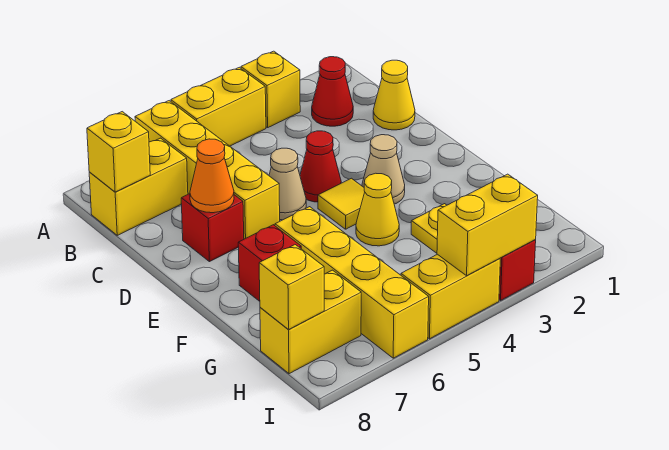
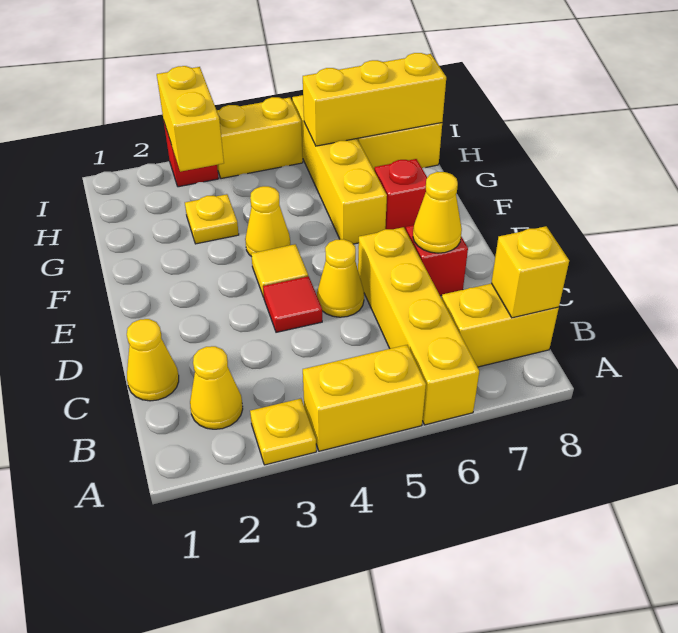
yellow 1x1 brick [241,51,300,128] -> yellow 1x1 plate [250,399,316,465]
red 1x1 cone [312,57,353,126] -> yellow 1x1 cone [190,346,243,429]
red 1x1 cone [300,131,341,202] -> red 1x1 tile [263,276,322,332]
tan 1x1 cone [269,148,306,220] -> yellow 1x1 cone [317,239,364,317]
orange 1x1 cone [190,139,234,213] -> yellow 1x1 cone [413,172,462,253]
tan 1x1 cone [362,135,405,204] -> none
yellow 1x1 brick [259,245,324,329] -> yellow 1x3 brick [303,53,446,146]
yellow 1x2 brick [437,174,538,276] -> yellow 1x2 brick turned to [157,66,224,172]

